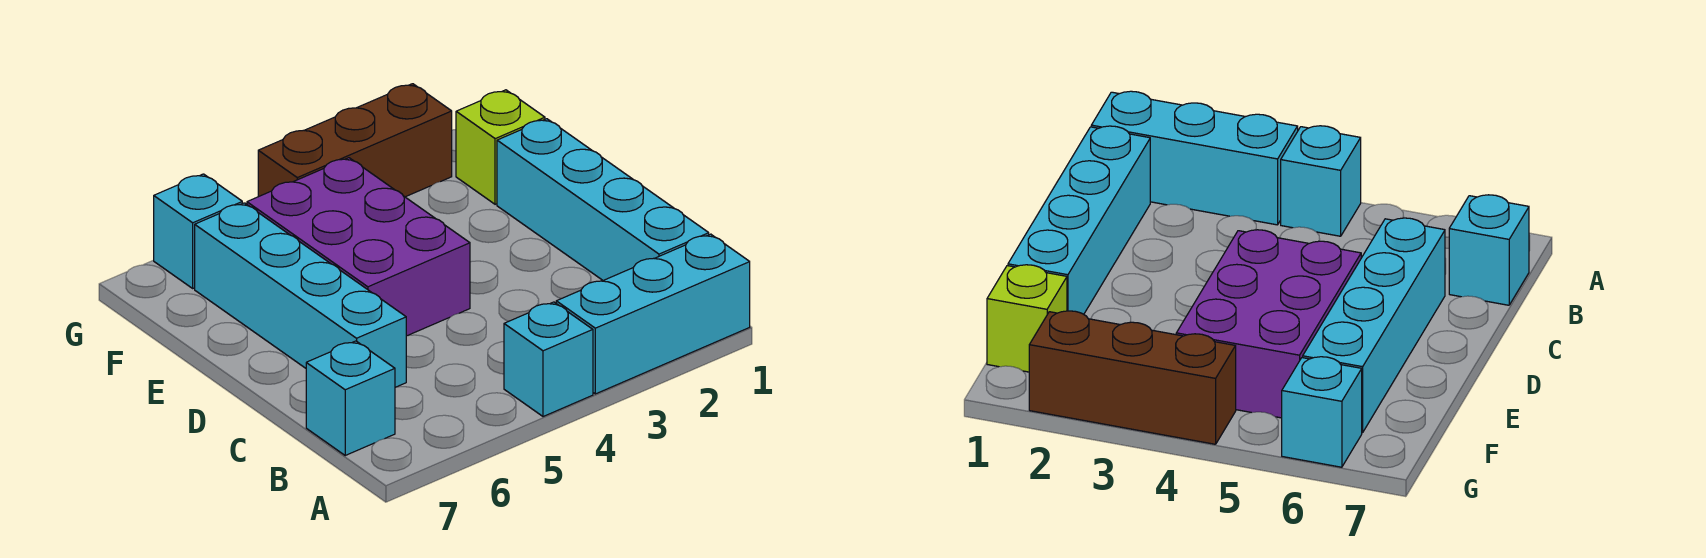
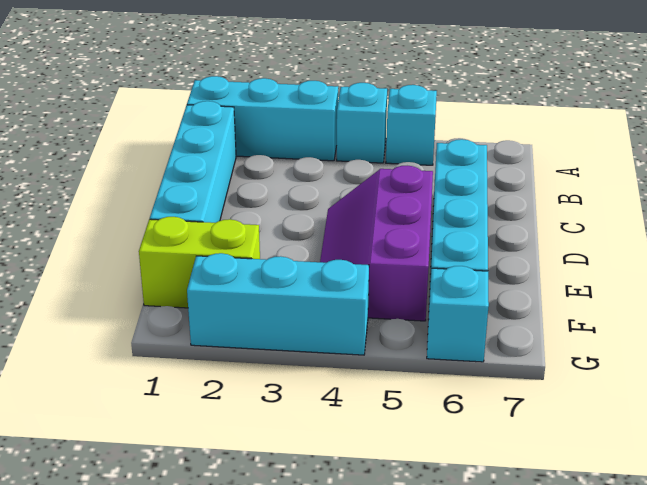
cyan 1x1 brick [306,341,395,455] -> cyan 1x1 brick moved to [386,85,437,165]
purple 2x3 brick [247,158,470,336] -> purple 2x3 slope [320,166,433,321]
lime 1x1 brick [456,90,545,204] -> lime 1x2 brick [139,217,260,308]
brown 1x3 brick [258,84,452,197] -> cyan 1x3 brick [187,253,369,355]

